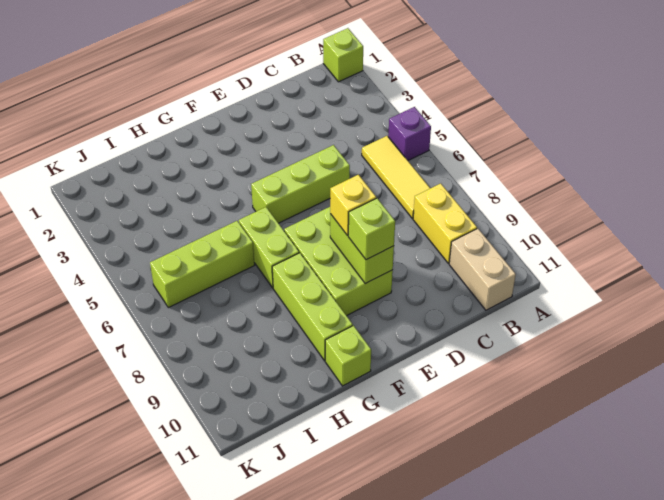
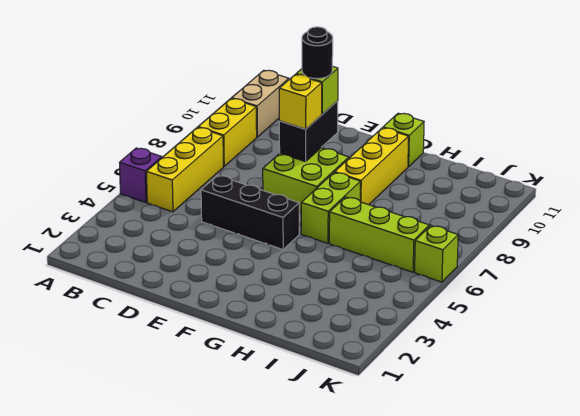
lime 1x1 brick [323,28,363,82] -> lime 1x1 brick moved to [415,226,458,282]
yellow 1x3 tile [362,136,430,218] -> yellow 1x3 brick [146,127,223,212]
lime 1x3 brick [251,145,350,223] -> black 1x3 brick [201,175,299,250]
lime 2x3 brick [284,207,393,316] -> lime 2x2 brick [263,148,349,213]
lime 1x2 brick [330,214,394,284] -> black 1x2 brick [279,101,338,162]
none -> black 1x1 round brick [302,27,333,79]
lime 1x3 brick [272,253,353,361] -> yellow 1x3 brick [335,128,409,205]

